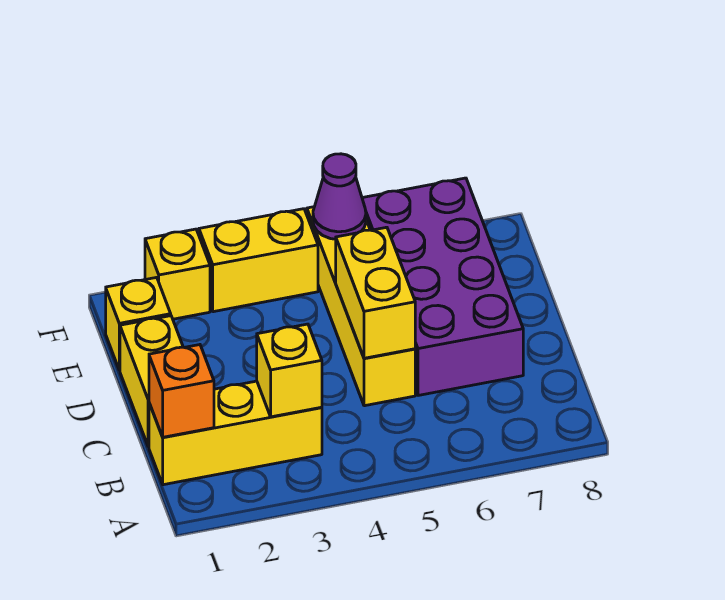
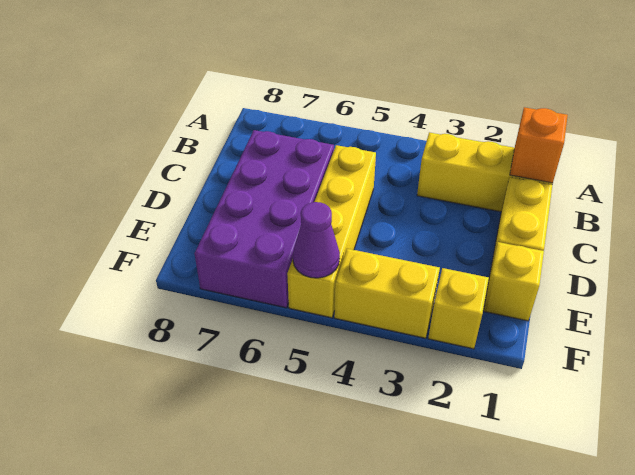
yellow 1x1 brick [257,324,322,417] -> none
yellow 1x2 brick [336,227,415,358] -> none

